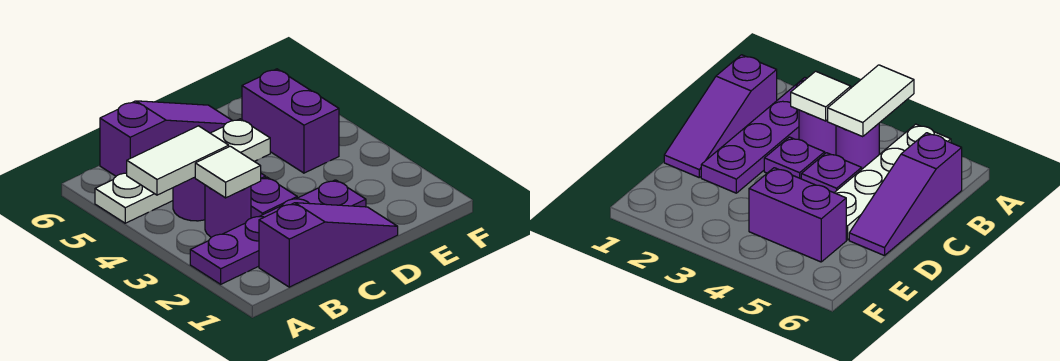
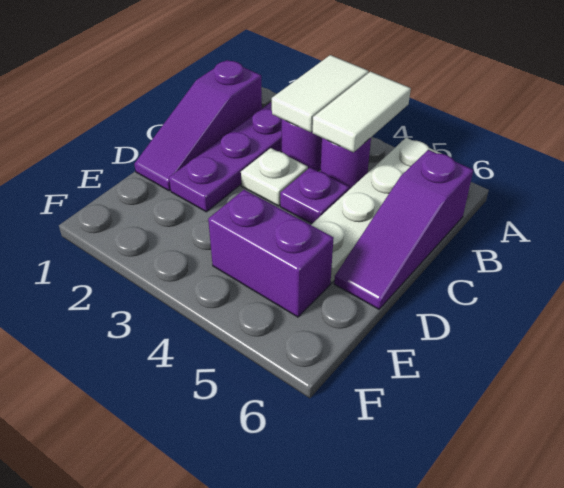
white 1x1 tile [195,146,261,198] -> white 1x2 tile [272,55,368,132]
purple 1x1 plate [251,177,297,218] -> white 1x1 plate [241,148,308,206]

